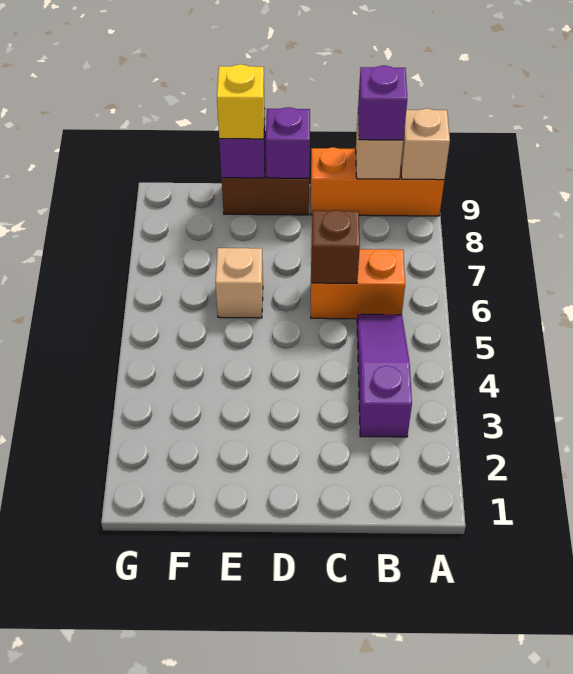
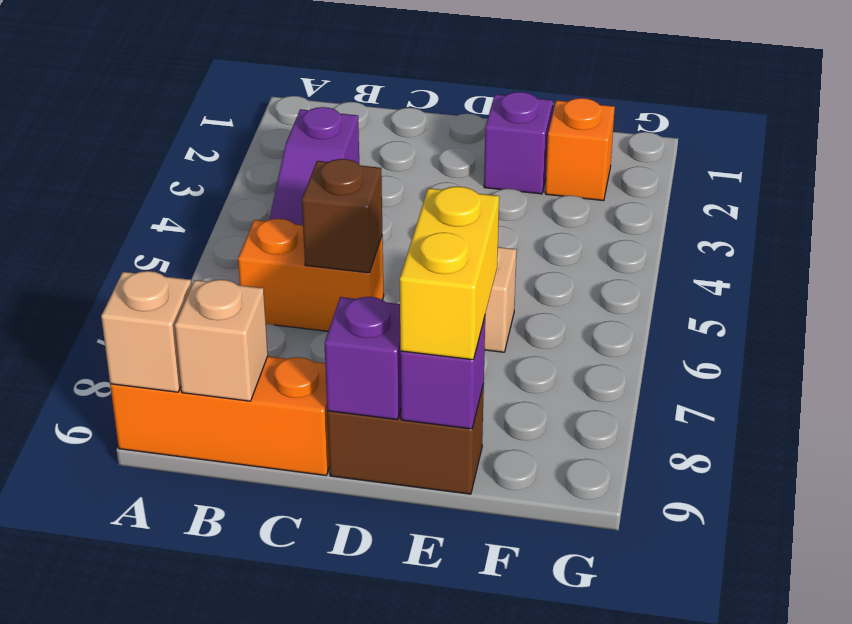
purple 1x1 brick [358,65,407,140] -> purple 1x1 brick moved to [484,92,553,194]
yellow 1x1 brick [217,64,265,139] -> yellow 1x2 brick [400,186,499,360]
none -> orange 1x1 brick [545,98,615,201]

